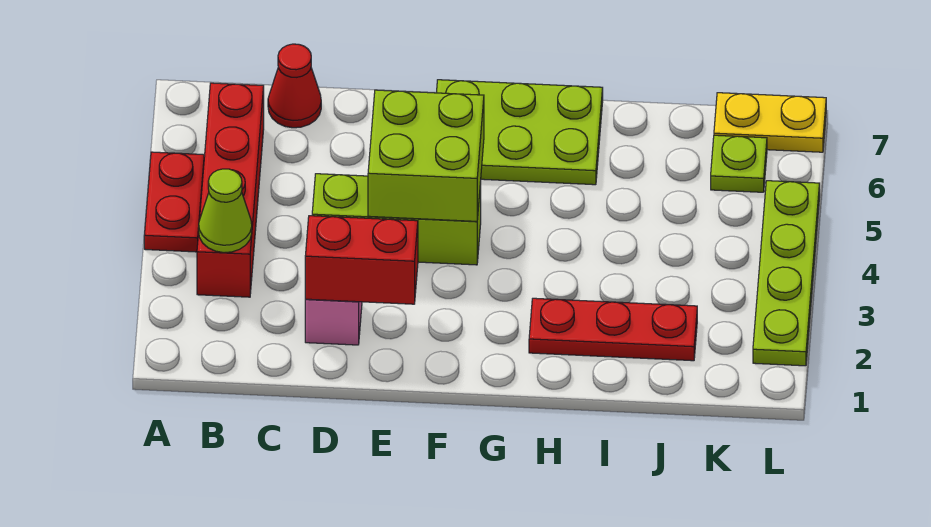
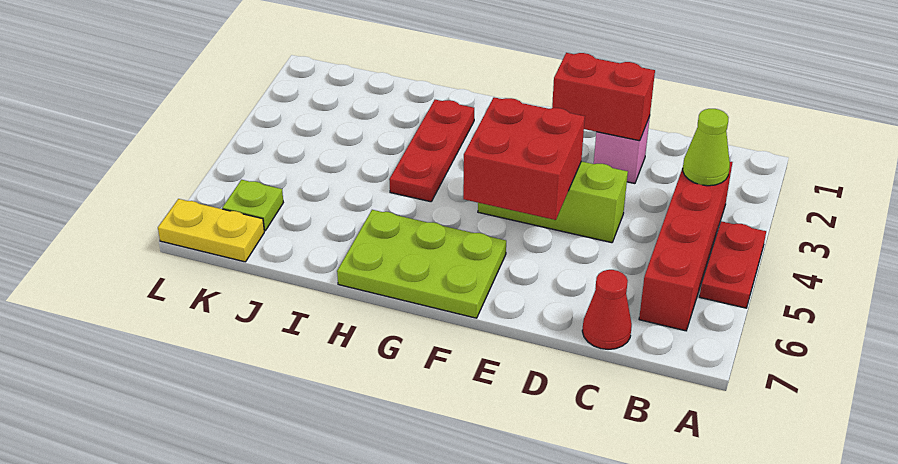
lime 2x2 brick [368,90,484,221] -> red 2x2 brick [463,97,585,220]
red 1x3 plate [529,298,697,361] -> red 1x3 plate turned to [389,100,474,202]
lime 1x4 plate [753,181,820,366] -> none

